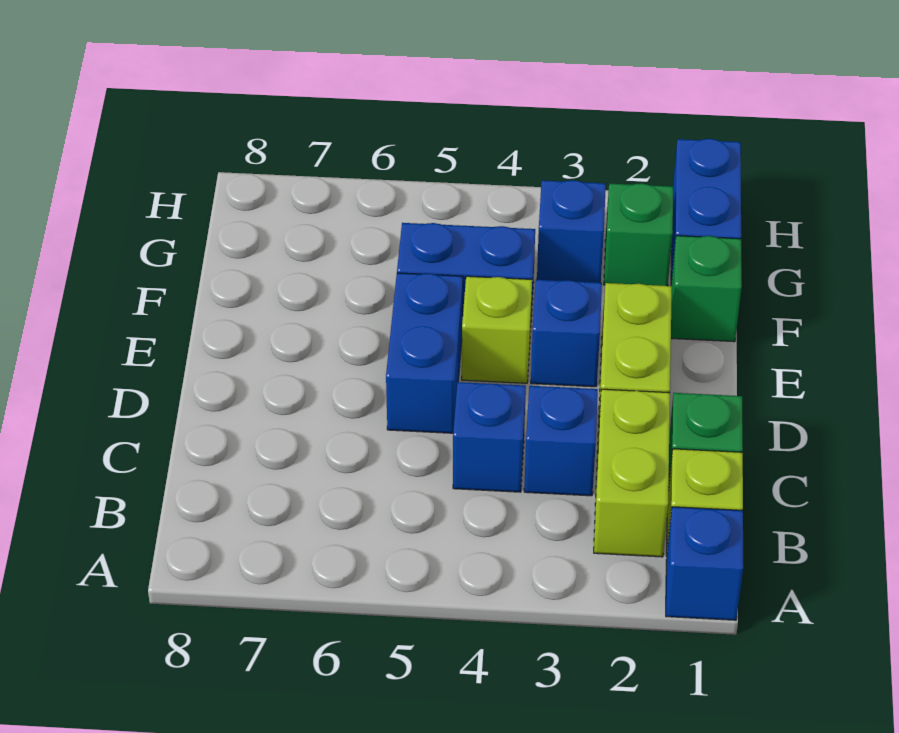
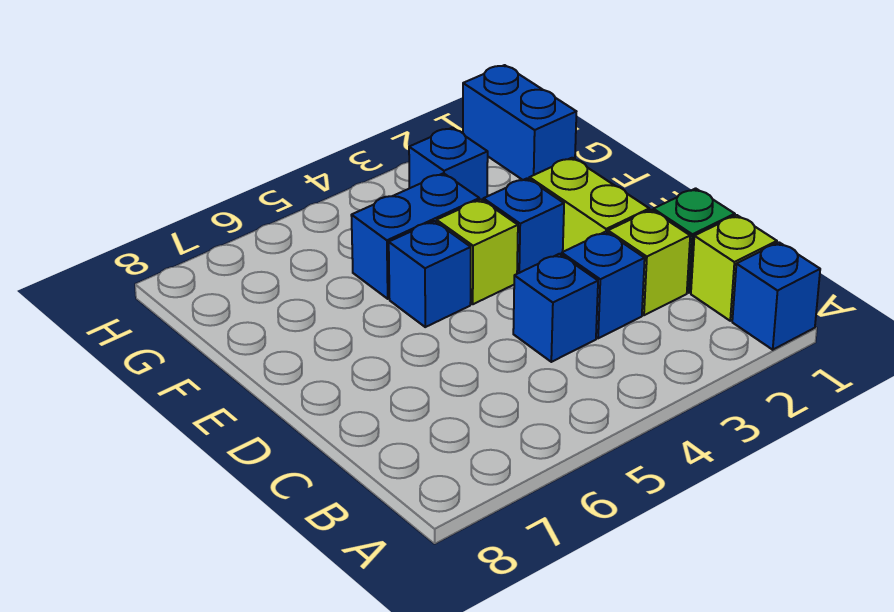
lime 1x2 brick [594,389,670,557] -> lime 1x1 brick [608,210,690,315]
blue 1x2 brick [386,273,463,433] -> blue 1x1 brick [389,221,471,327]
green 1x1 brick [671,236,742,342] -> none
green 1x1 brick [604,183,673,286] -> none

